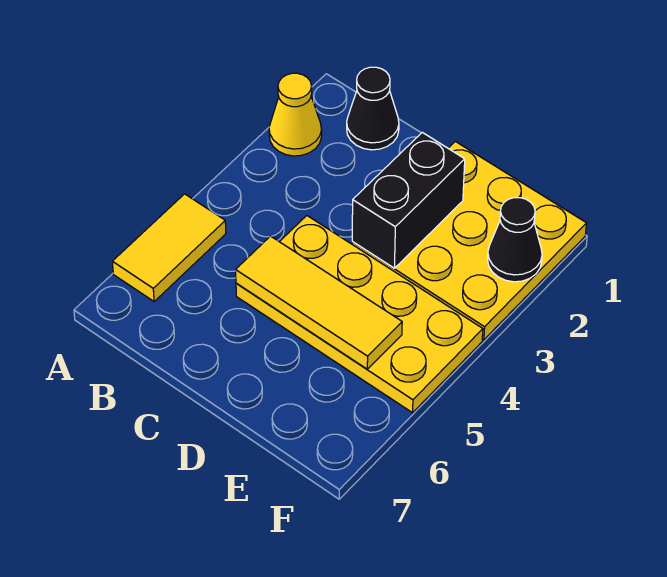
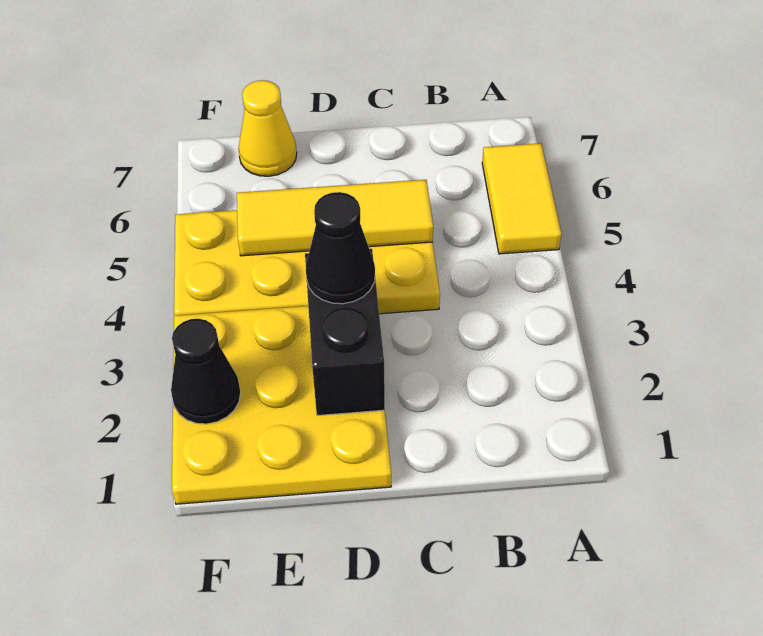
yellow 1x1 cone [269,73,322,156] -> yellow 1x1 cone moved to [238,80,297,176]
black 1x1 cone [347,67,399,150] -> black 1x1 cone moved to [306,192,375,304]

